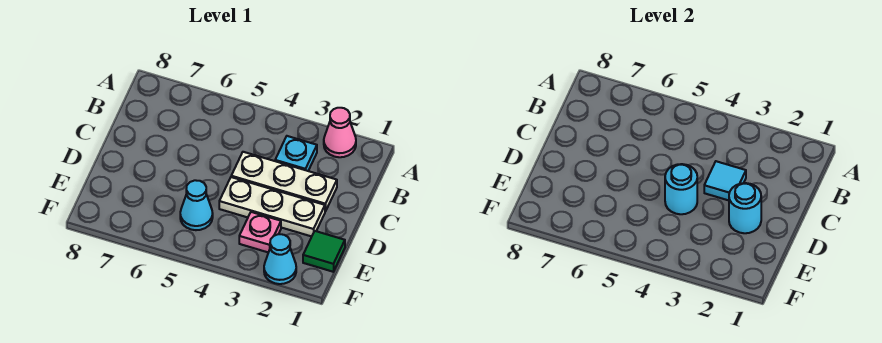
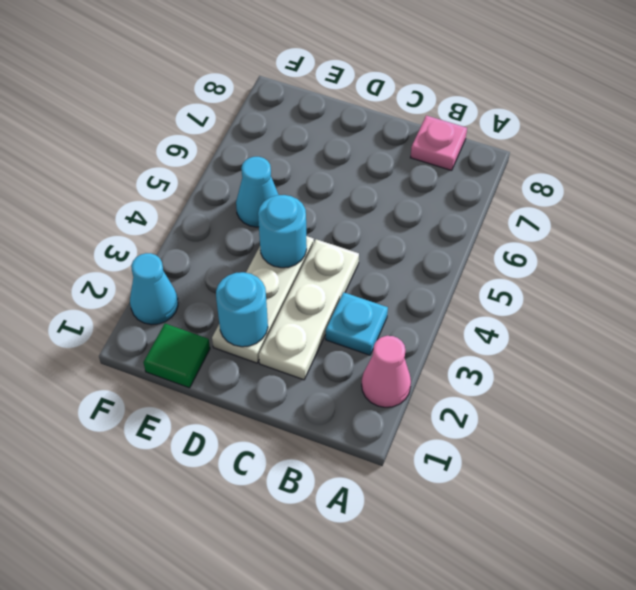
cyan 1x1 tile [704,161,746,200] -> none
pink 1x1 plate [239,212,281,252] -> pink 1x1 plate moved to [410,115,467,170]

